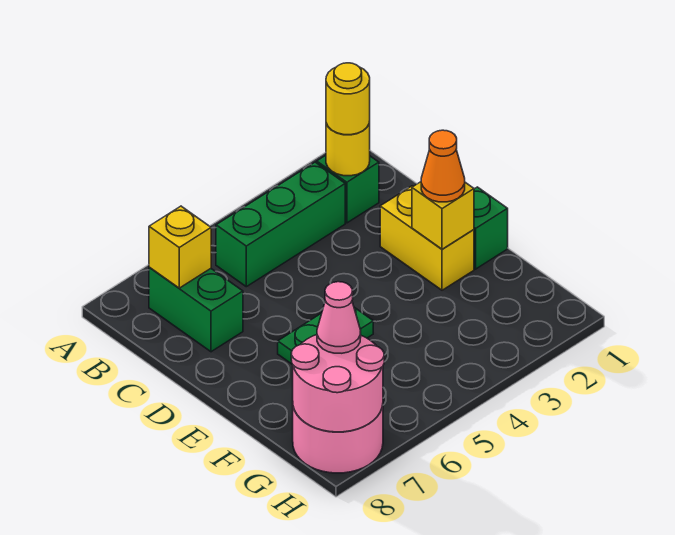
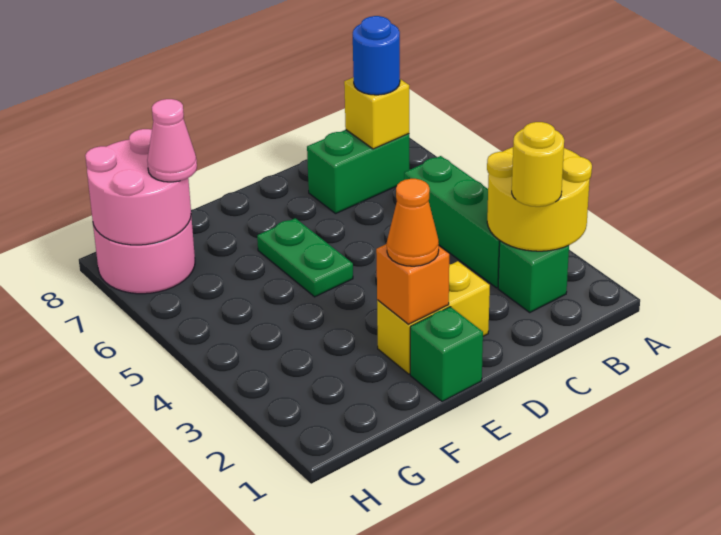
yellow 1x1 round brick [326,122,370,176] -> yellow 2x2 round brick [487,147,592,251]
none -> blue 1x1 round brick [353,16,400,95]
yellow 1x1 brick [412,182,474,249] -> orange 1x1 brick [376,244,449,324]

